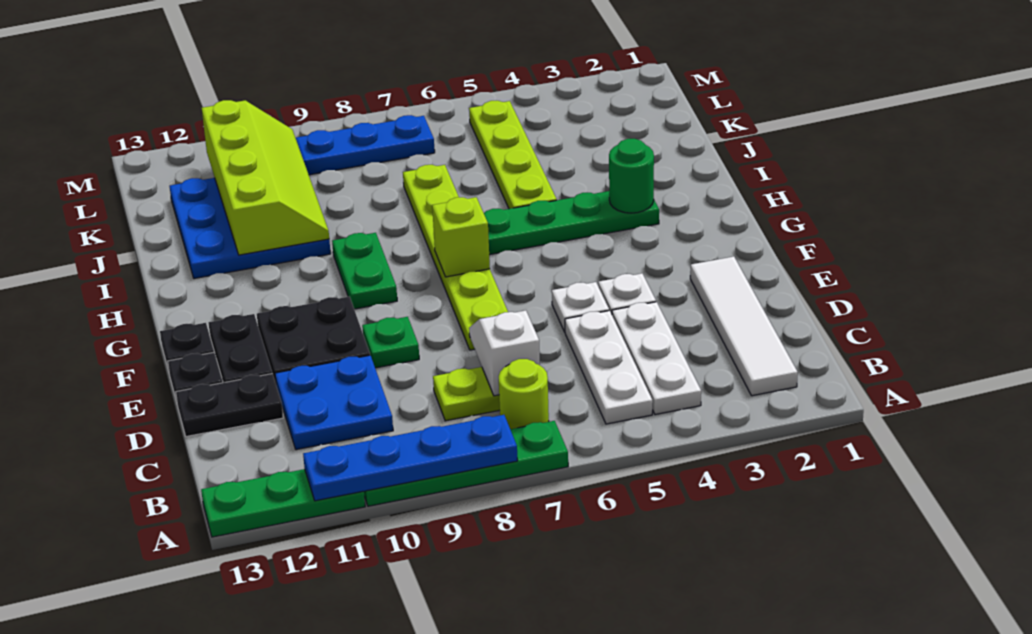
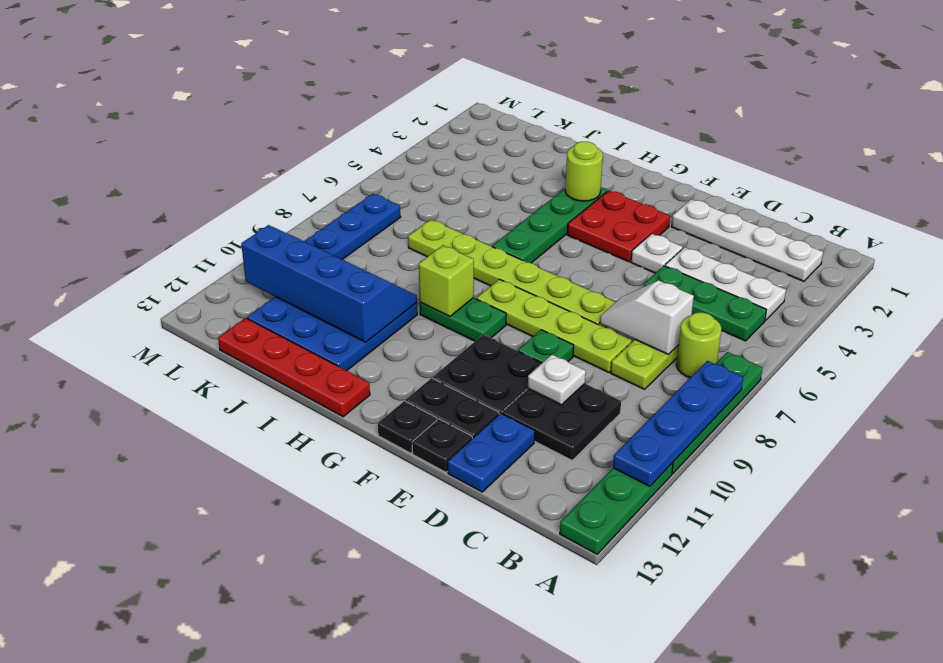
white 1x4 tile [690,256,798,396] -> white 1x4 plate [671,199,823,281]
white 1x3 plate [565,311,653,424] -> green 1x3 plate [644,266,766,341]
blue 2x2 plate [275,355,393,450] -> black 2x2 plate [502,384,621,460]
black 1x2 plate [176,374,283,437] -> blue 1x2 plate [448,413,535,492]
white 1x1 plate [552,282,609,332] -> white 1x1 plate moved to [528,355,586,405]
none -> red 2x2 plate [567,190,670,262]
lime 1x1 brick [432,197,490,277] -> lime 1x1 brick moved to [419,245,474,317]
green 1x1 round brick [609,139,654,213] -> lime 1x1 round brick [565,141,603,201]
none -> red 1x4 plate [218,318,370,417]
lime 1x4 plate [469,101,557,209] -> lime 1x4 plate moved to [476,279,632,373]
lime 2x4 slope [202,100,329,255] -> blue 2x4 slope [241,225,417,342]

